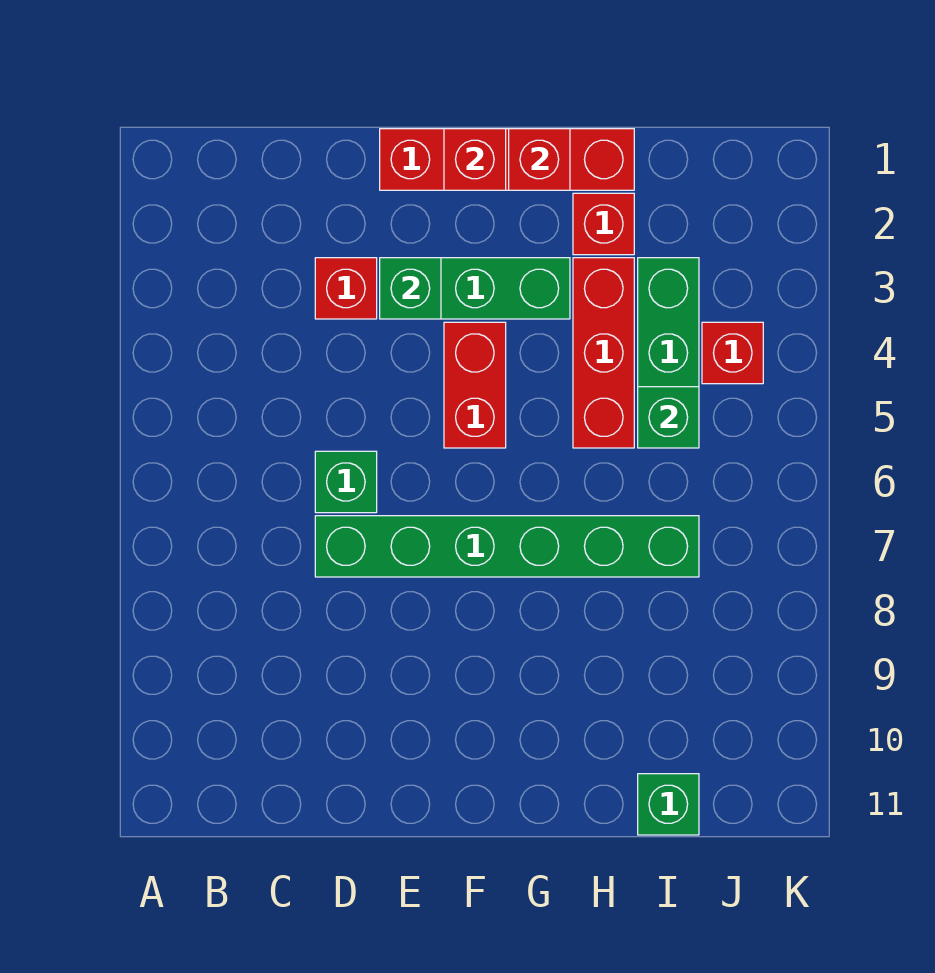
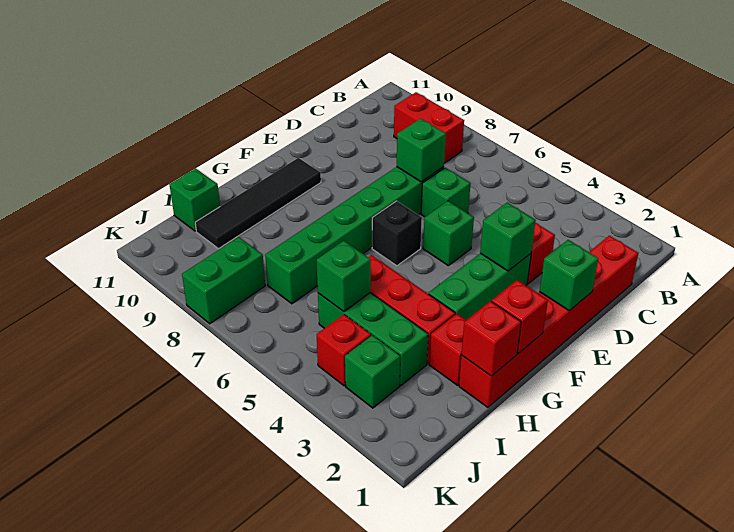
none -> green 1x1 brick [397,119,446,182]
red 1x4 brick [380,129,634,190] -> red 1x6 brick [459,236,638,407]
none -> green 1x1 brick [540,240,598,311]
none -> green 1x1 brick [423,201,474,266]
red 1x1 brick [444,129,506,190] -> red 1x1 brick moved to [462,301,521,376]
red 1x2 brick [444,322,506,448] -> red 1x2 brick moved to [394,92,464,163]
none -> black 1x1 brick [372,201,422,266]
none -> black 1x4 tile [195,158,321,249]
none -> green 1x1 brick [345,335,400,408]
none -> green 1x2 brick [182,237,265,324]

